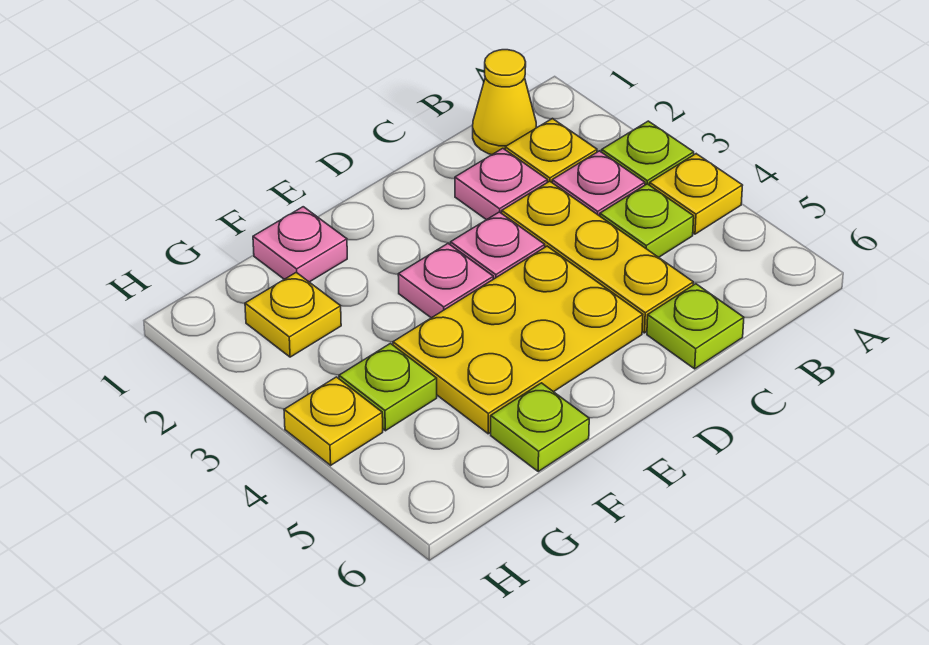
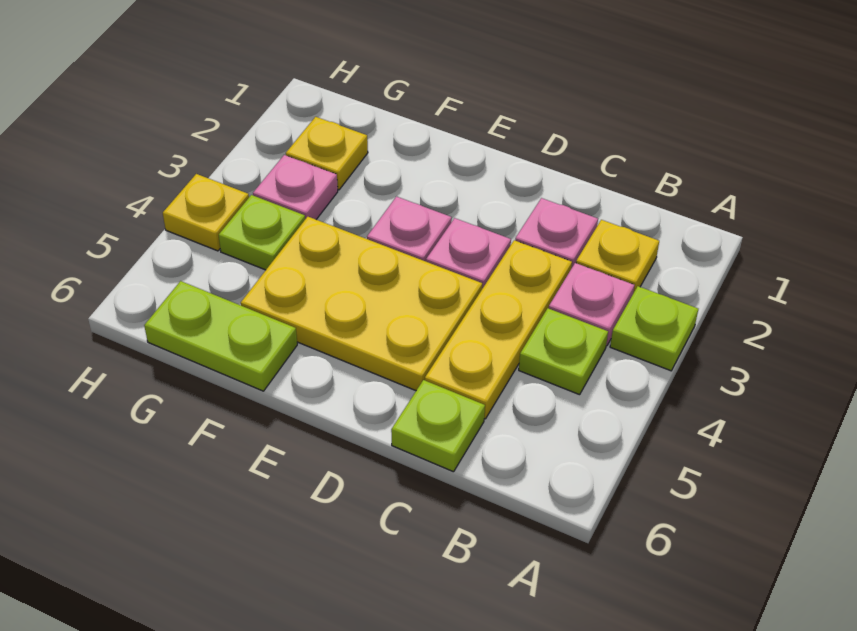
yellow 1x1 plate [650,154,743,234] -> none
yellow 1x1 cone [473,50,536,155] -> none
pink 1x1 plate [253,207,347,282] -> pink 1x1 plate moved to [253,155,338,219]
lime 1x1 plate [491,383,589,471] -> lime 1x2 plate [144,281,297,391]

